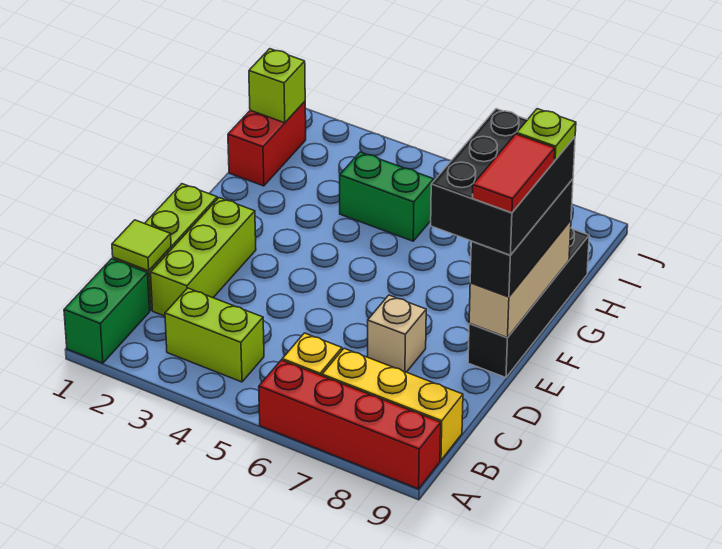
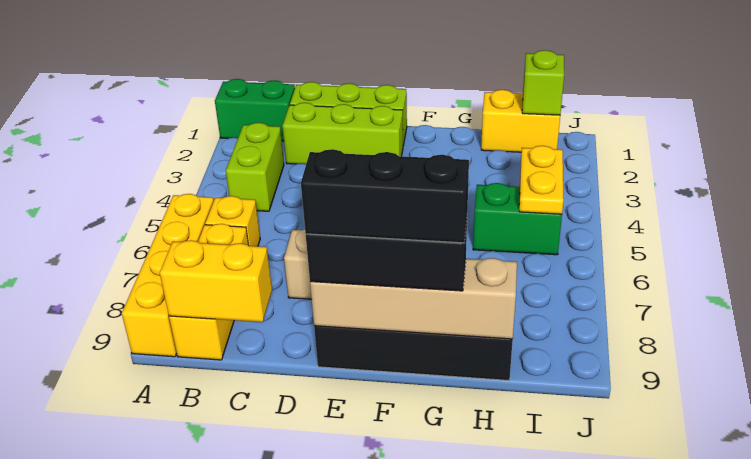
red 1x4 brick [259,360,441,489] -> yellow 1x4 brick [122,194,214,357]
none -> yellow 1x2 brick [160,240,272,322]
lime 1x1 tile [112,220,171,271] -> none
black 2x3 brick [431,109,575,255] -> black 1x3 brick [301,149,469,243]
tan 1x3 brick [469,220,571,338] -> tan 1x4 brick [310,258,517,339]
red 1x2 tile [473,134,555,213] -> none
lime 1x1 plate [517,109,576,160] -> none
red 1x2 brick [228,102,306,186] -> yellow 1x2 brick [481,90,560,152]
green 1x2 brick [340,152,434,241] -> green 1x2 brick turned to [473,183,562,255]
none -> yellow 1x2 plate [519,146,564,214]

